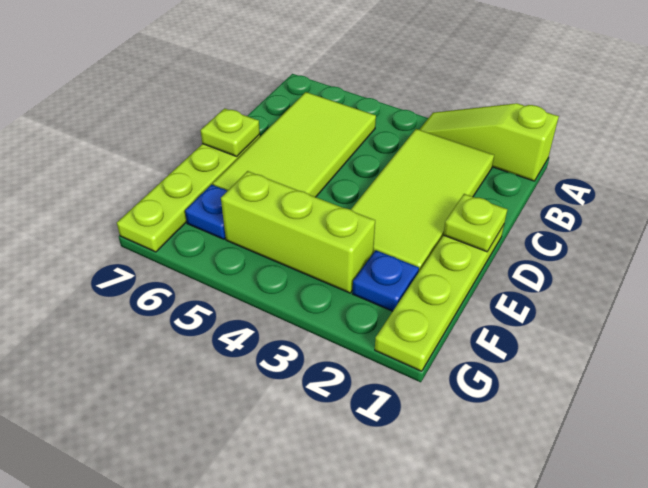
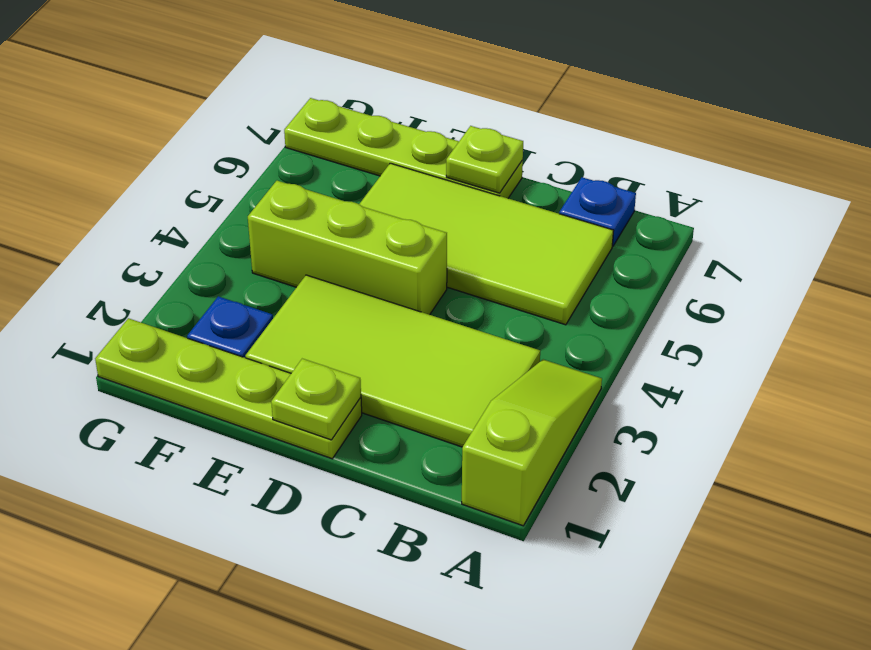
lime 1x3 brick [221,171,375,293] -> lime 1x3 brick turned to [248,181,447,315]
blue 1x1 plate [185,185,227,239] -> blue 1x1 plate moved to [559,177,636,246]

